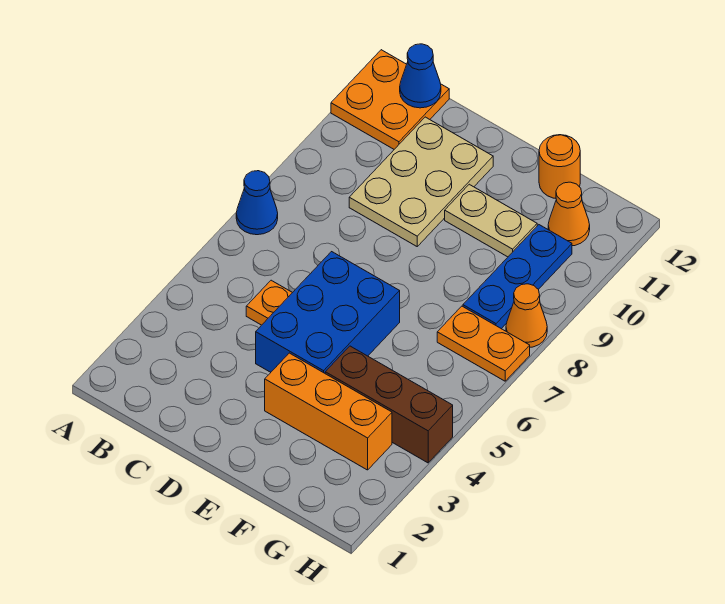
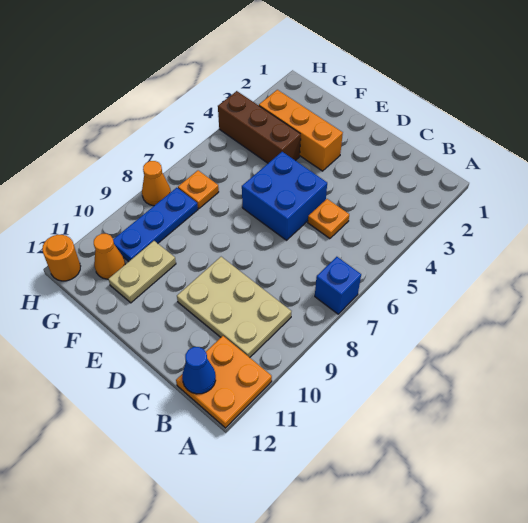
blue 1x1 cone [236,171,278,235] -> blue 1x1 brick [315,257,361,314]
tan 2x3 plate [349,117,493,246] -> tan 2x3 plate turned to [177,257,291,357]
blue 2x3 brick [256,252,400,373] -> blue 2x2 brick [242,152,327,240]
tan 1x2 plate [445,184,537,257] -> tan 1x2 plate turned to [108,241,176,303]
orange 1x1 round brick [539,135,580,198] -> orange 1x1 round brick moved to [42,235,81,281]
orange 1x2 plate [437,306,530,381] -> orange 1x1 plate [178,170,219,209]

